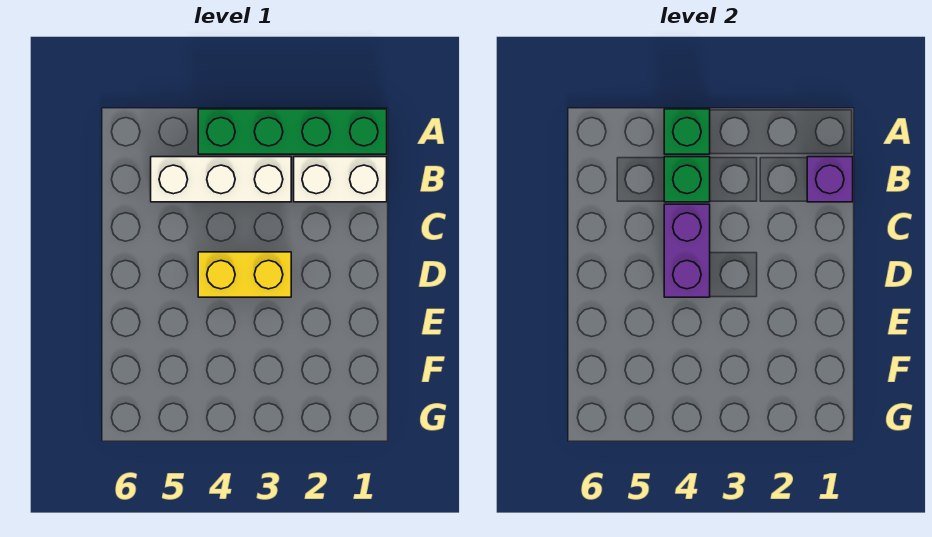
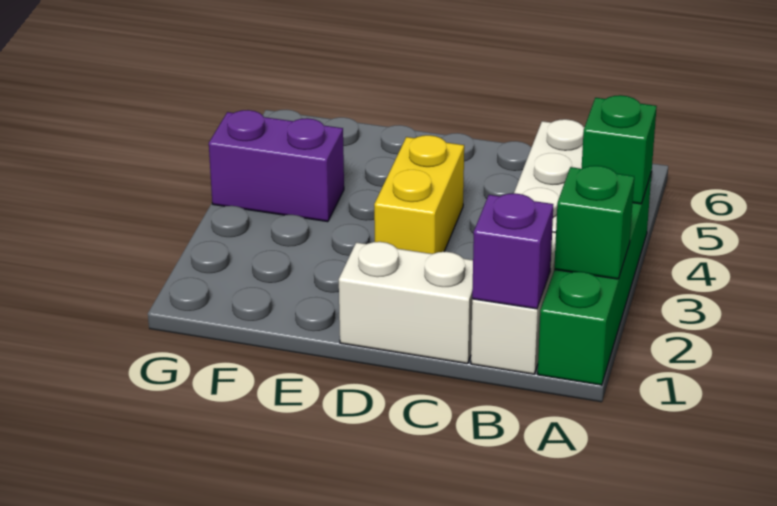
green 1x1 brick [664,157,710,202] -> green 1x1 brick moved to [554,166,634,279]
none -> white 1x2 brick [339,242,473,364]
purple 1x2 brick [664,204,710,297] -> purple 1x2 brick moved to [209,110,344,222]

